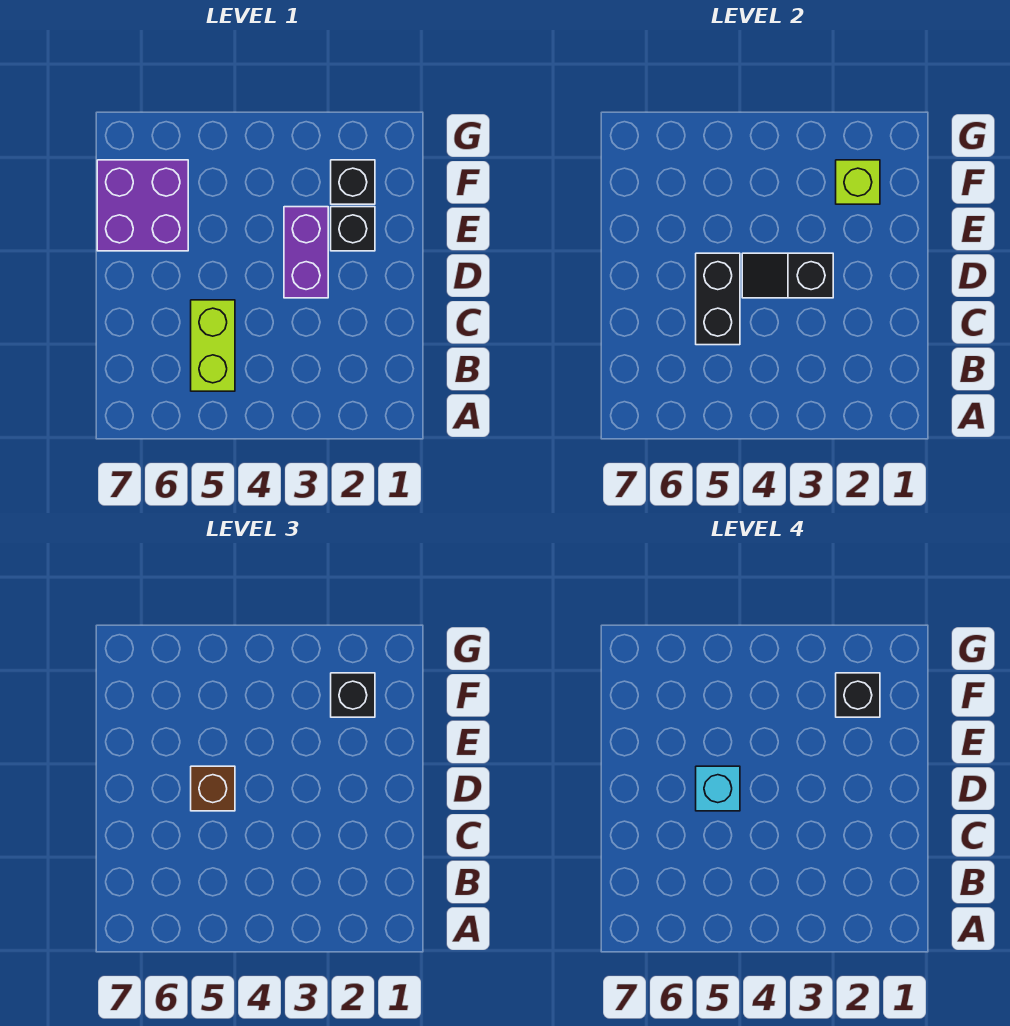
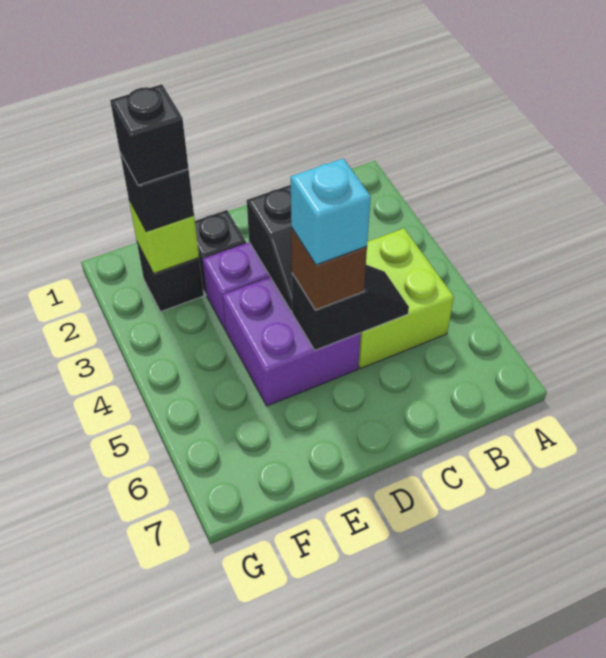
lime 1x2 brick [191,300,235,391] -> lime 2x2 brick [358,228,454,369]
black 1x2 brick [696,253,740,345] -> black 1x2 slope [292,265,409,350]
purple 2x2 brick [97,160,188,251] -> purple 2x2 brick moved to [223,277,361,406]

